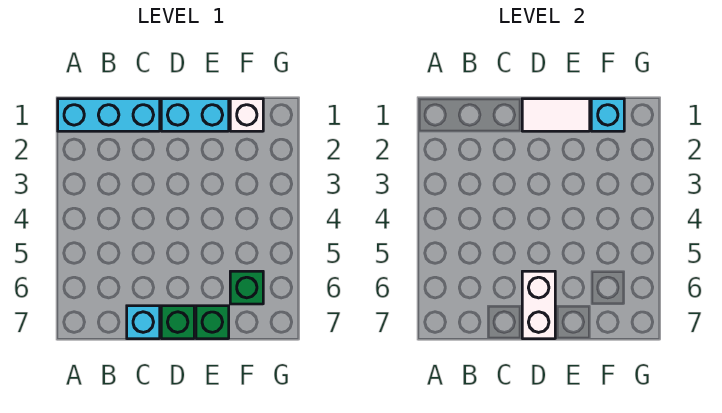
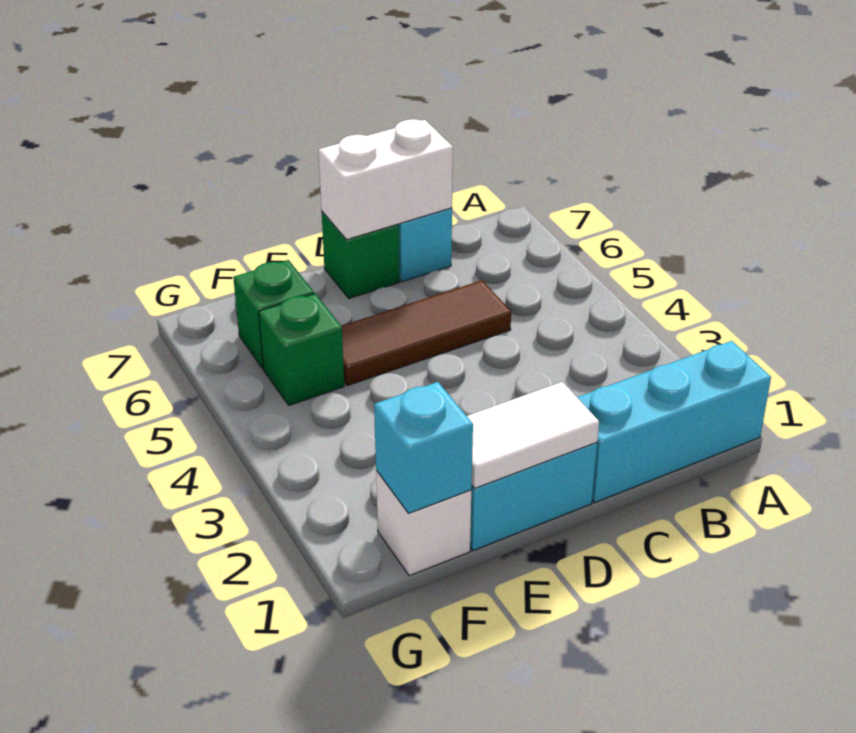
none -> brown 1x3 tile [341,280,511,386]
white 1x2 brick [522,271,555,339] -> white 1x2 brick turned to [318,119,453,240]
green 1x1 brick [196,306,229,339] -> green 1x1 brick moved to [259,294,344,405]

